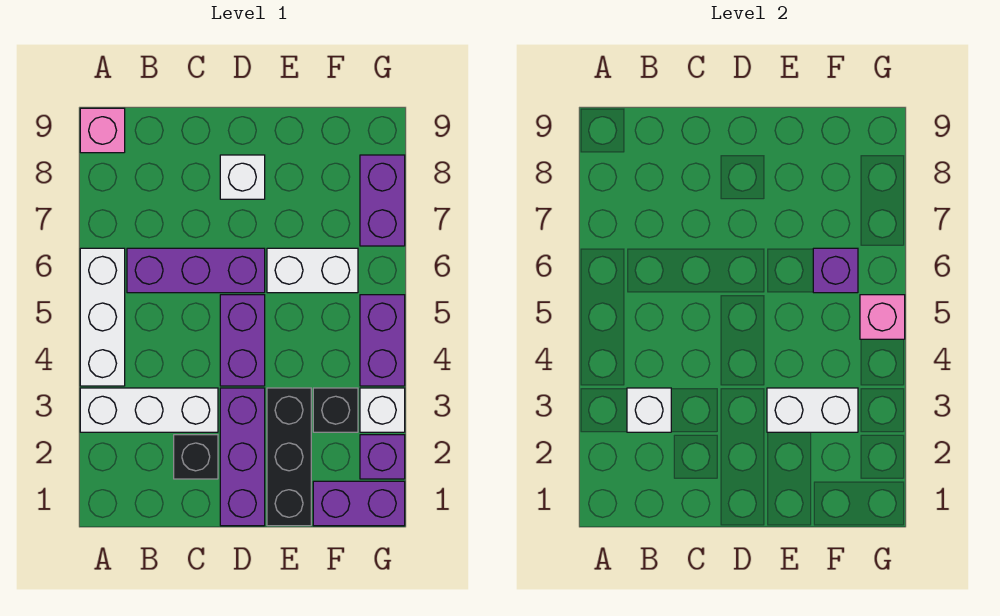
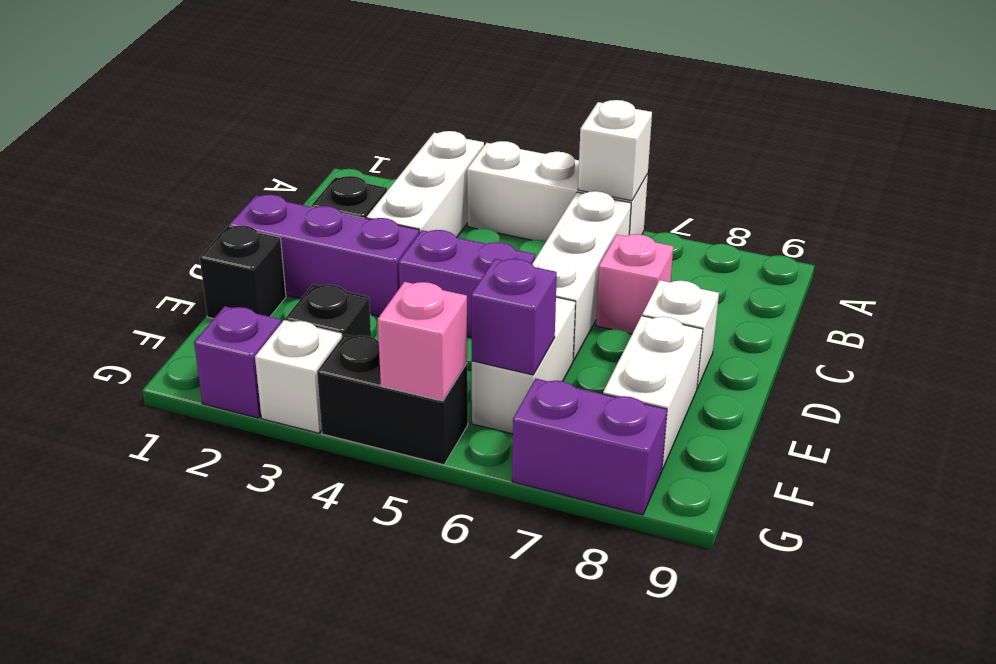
pink 1x1 brick [80,108,125,153] -> pink 1x1 brick moved to [596,234,673,334]
white 1x1 brick [627,388,671,432] -> white 1x1 brick moved to [578,100,652,201]
purple 1x3 brick [127,248,265,293] -> white 1x3 brick [532,191,631,361]
black 1x3 brick [267,388,311,526] -> black 1x1 brick [200,226,286,319]
white 1x2 brick [767,388,858,432] -> white 1x2 brick moved to [603,316,703,470]
purple 1x2 brick [313,481,405,526] -> none
purple 1x2 brick [360,295,405,386] -> black 1x2 brick [317,334,468,465]

